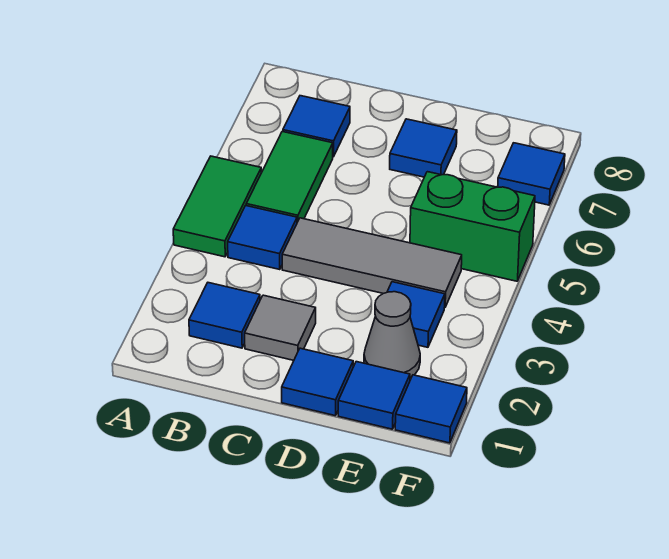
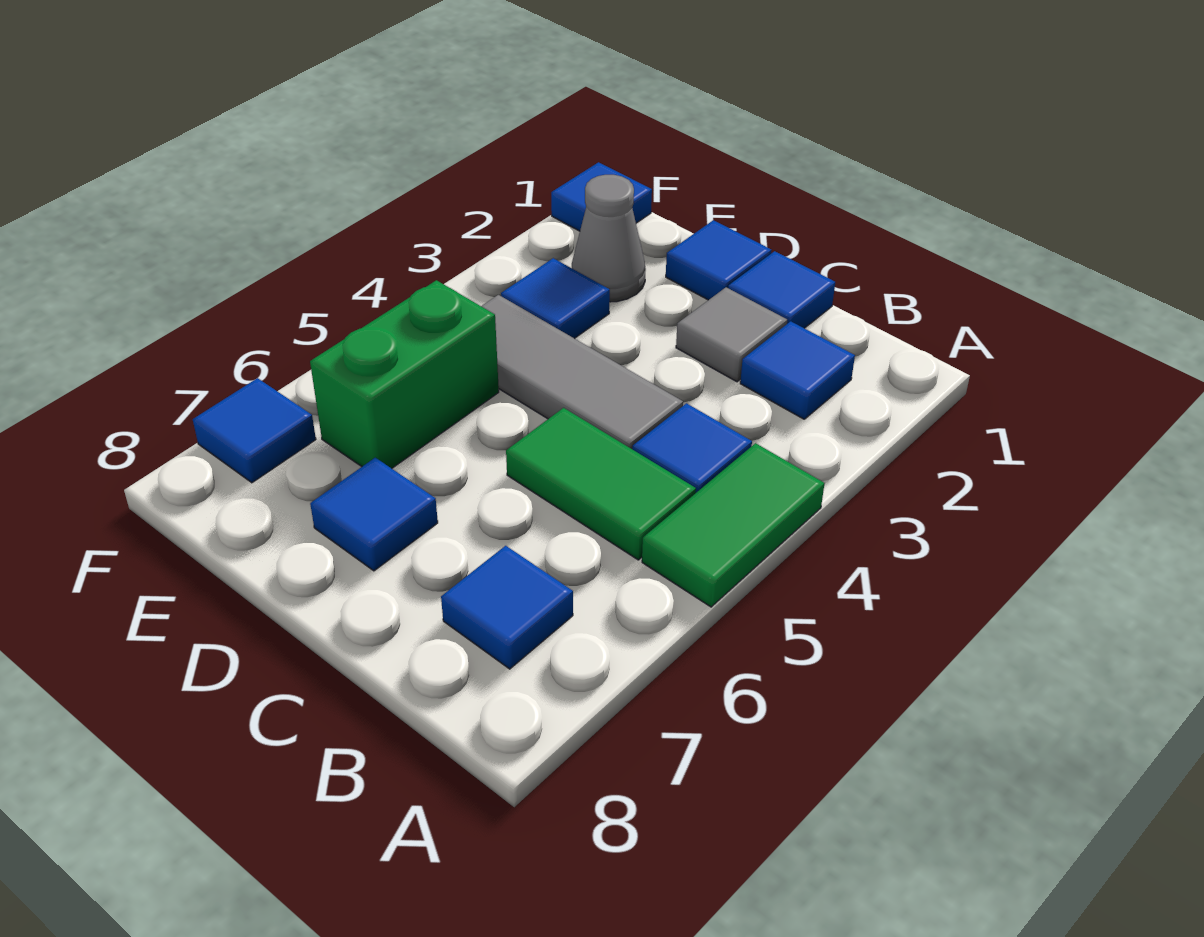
green 1x2 tile [246,132,333,222] -> green 1x2 tile turned to [506,408,696,560]
blue 1x1 tile [338,362,410,429] -> blue 1x1 tile moved to [728,251,835,328]
green 1x2 brick [410,172,535,281] -> green 1x2 brick turned to [310,280,499,468]

